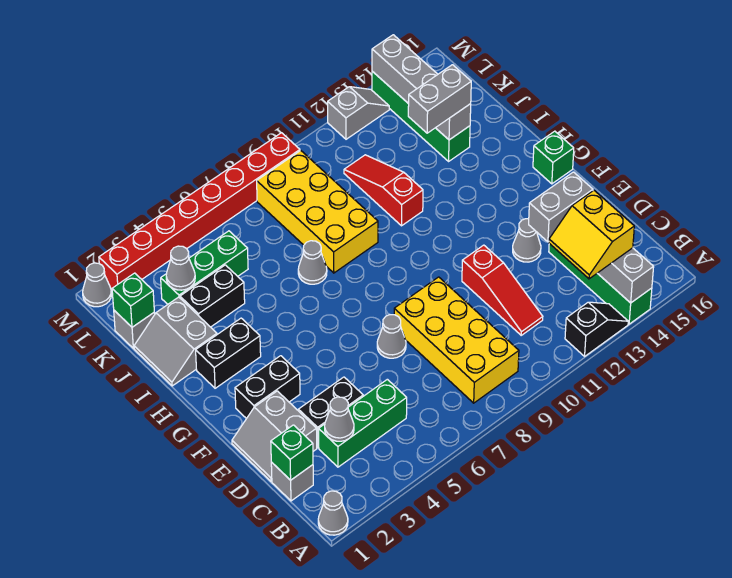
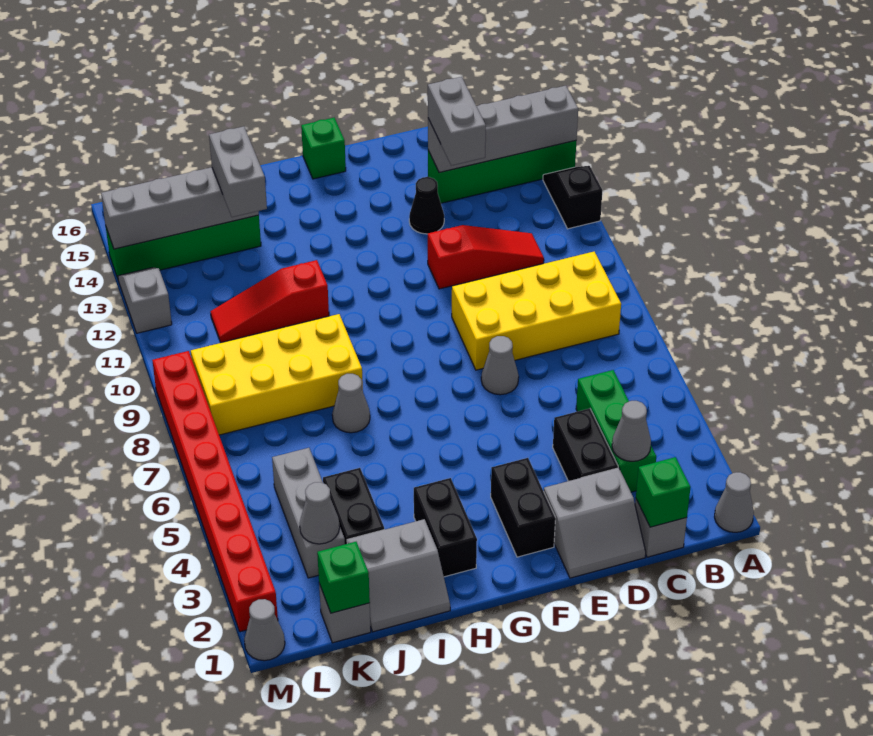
yellow 2x2 slope [549,190,634,279] -> none
grey 1x1 cone [513,219,541,262] -> black 1x1 cone [409,177,444,234]
green 1x3 brick [161,231,248,304] -> grey 1x3 brick [272,448,345,578]

